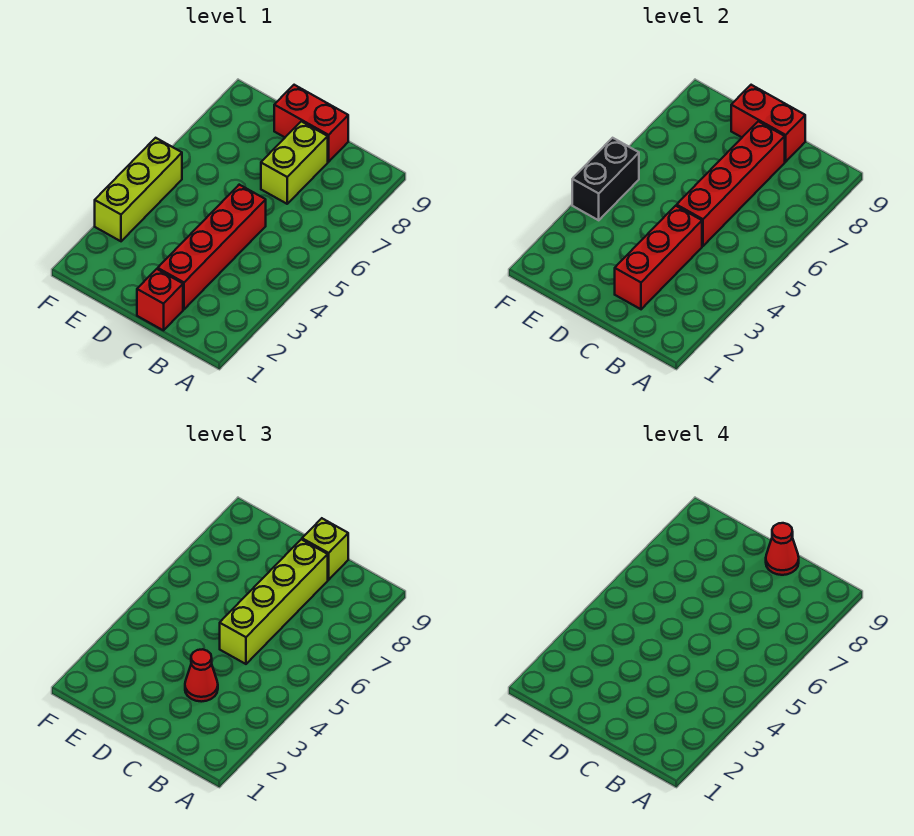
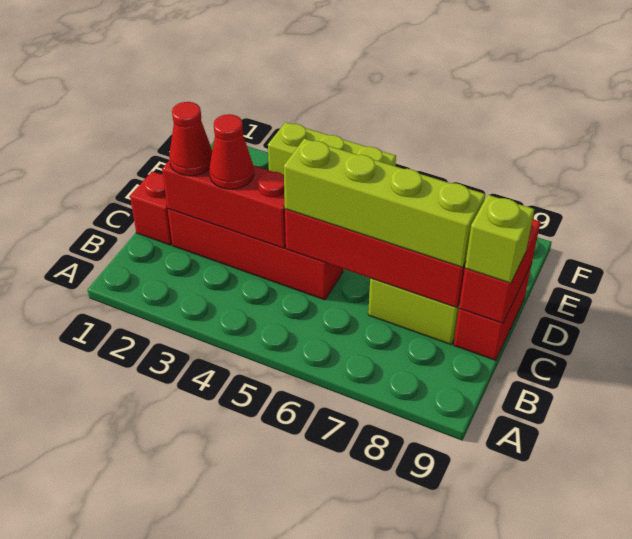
red 1x1 cone [766,523,799,575] -> red 1x1 cone moved to [169,102,212,176]
black 1x2 brick [572,138,639,220] -> none

